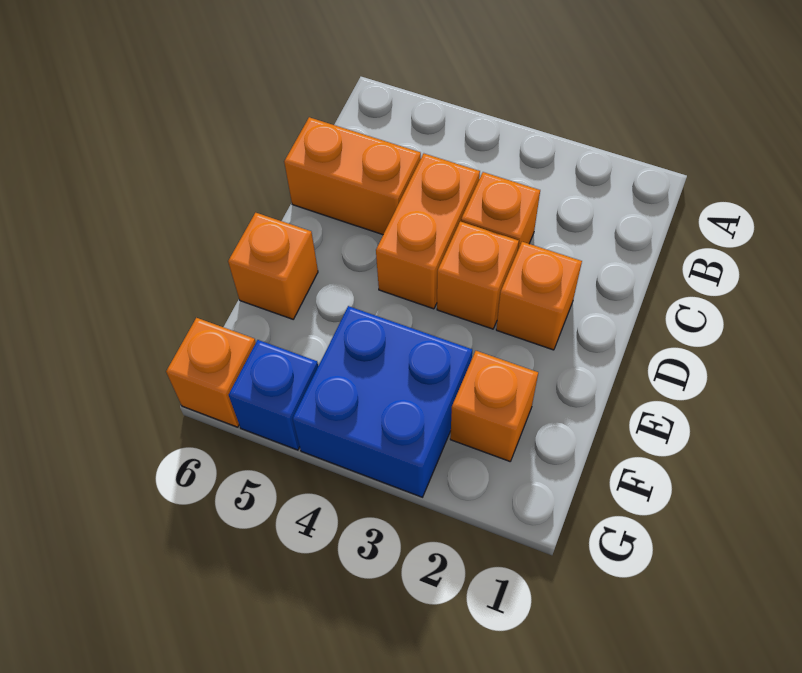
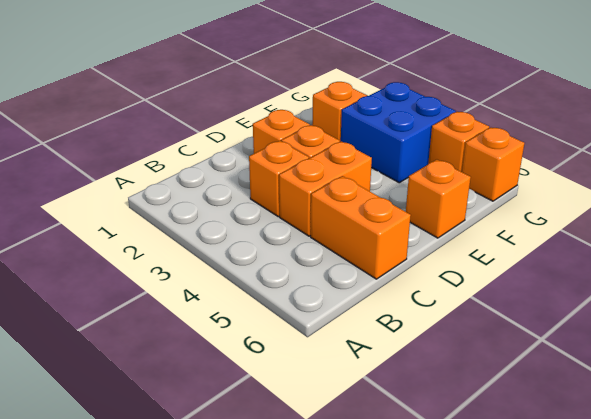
blue 1x1 brick [229,340,318,450] -> orange 1x1 brick [428,112,489,172]

